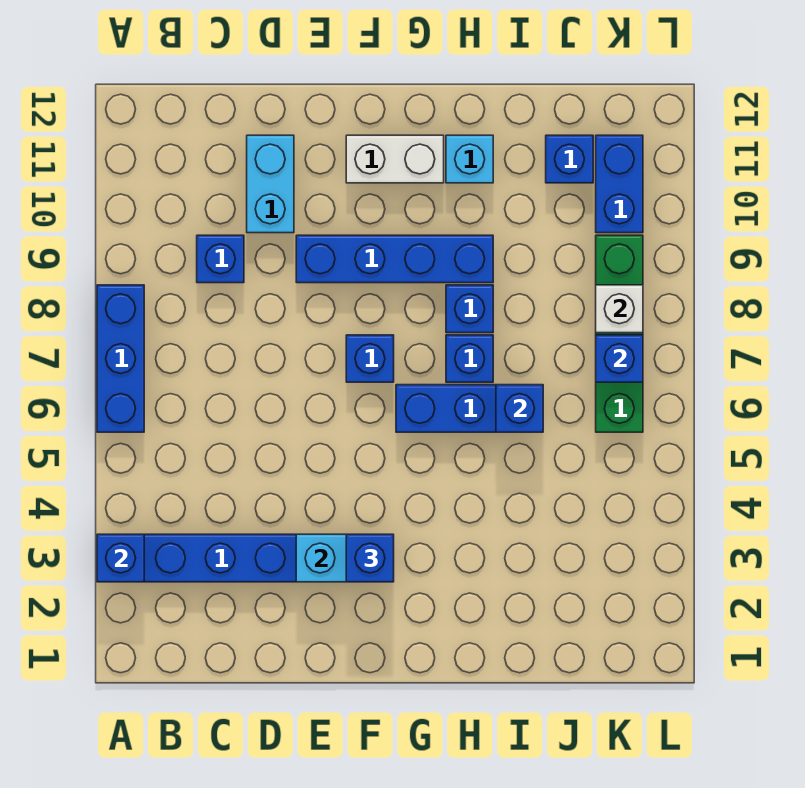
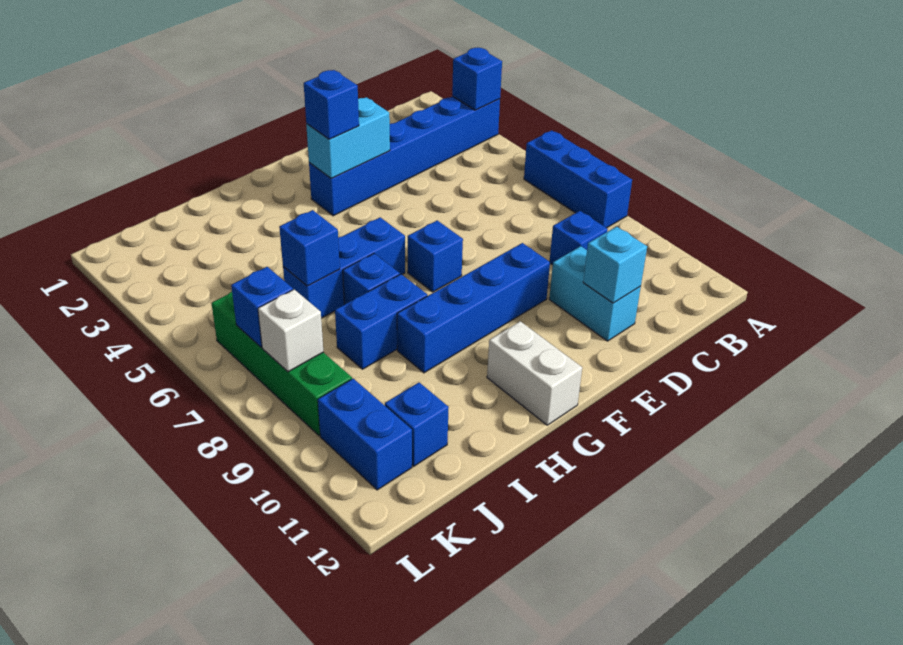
white 1x2 brick [346,135,444,183] -> white 1x2 brick turned to [487,321,582,425]
blue 1x1 brick [446,285,493,333] -> blue 1x2 brick [335,274,427,369]
cyan 1x1 brick [446,135,493,183] -> cyan 1x1 brick moved to [583,227,647,303]

